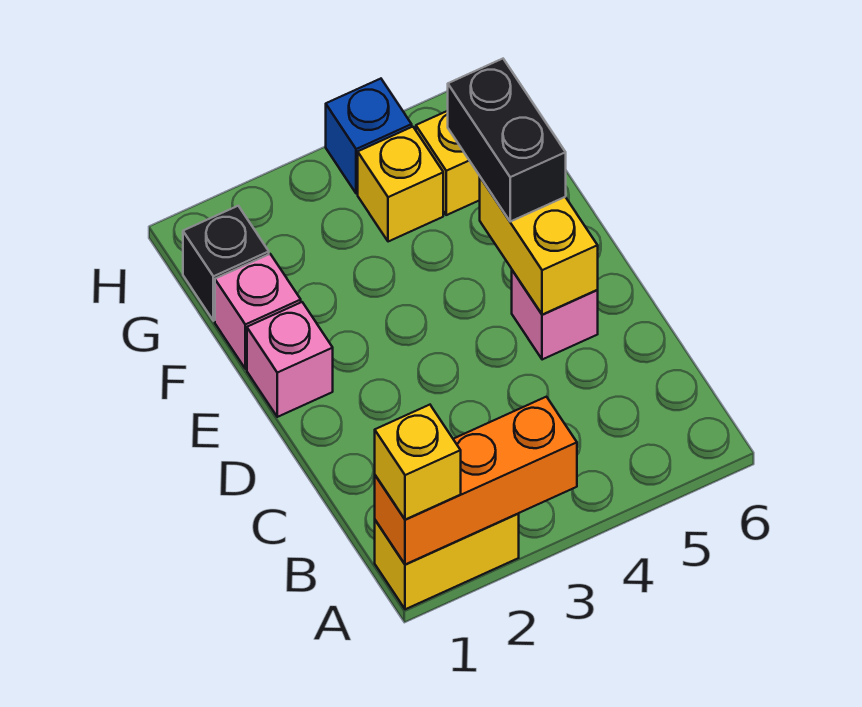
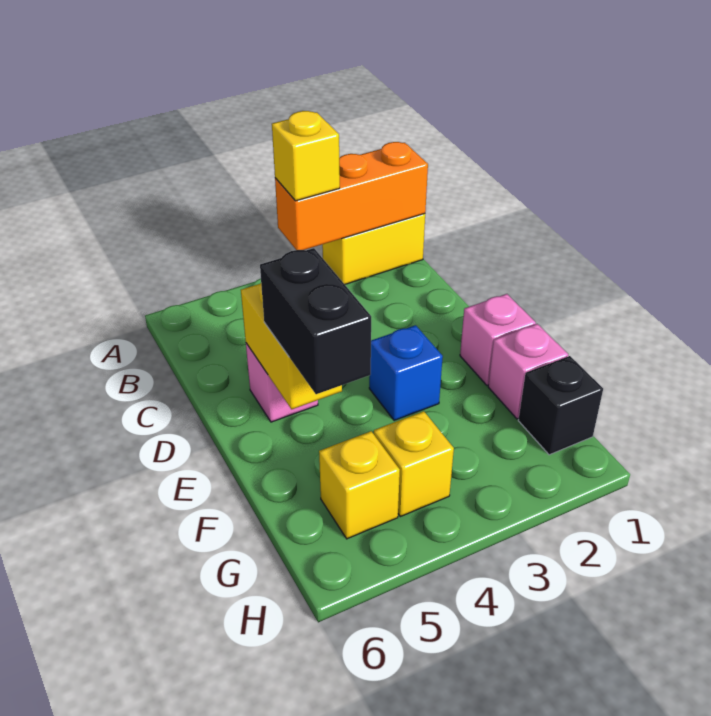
yellow 1x1 brick [375,405,461,520] -> yellow 1x1 brick moved to [272,111,340,201]
blue 1x1 brick [326,79,412,194] -> blue 1x1 brick moved to [369,325,443,421]

